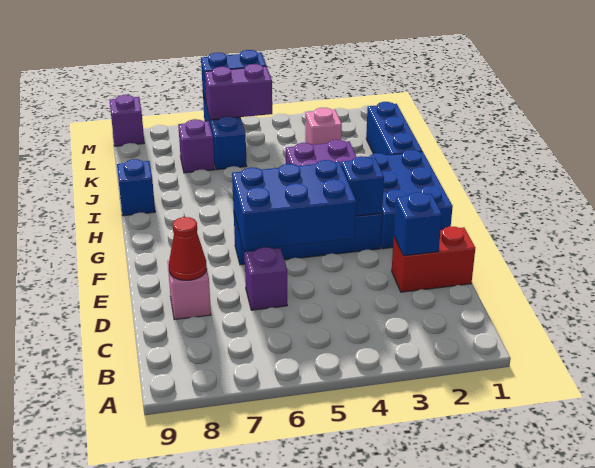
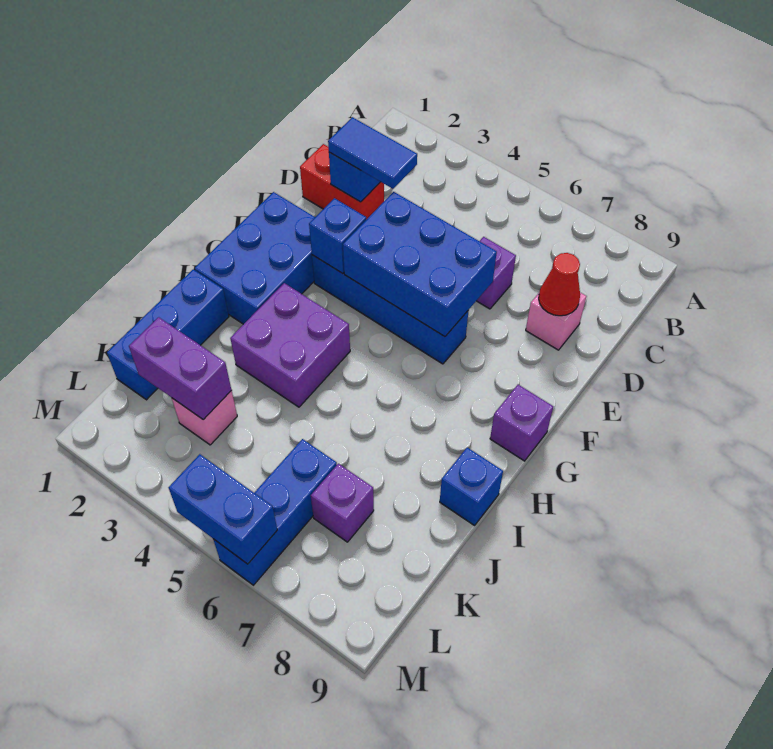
none -> blue 1x2 tile [328,117,417,189]
purple 1x2 brick [205,64,272,120] -> purple 1x2 brick moved to [129,317,231,420]
purple 1x1 brick [109,95,144,146] -> purple 1x1 brick moved to [490,385,553,461]

